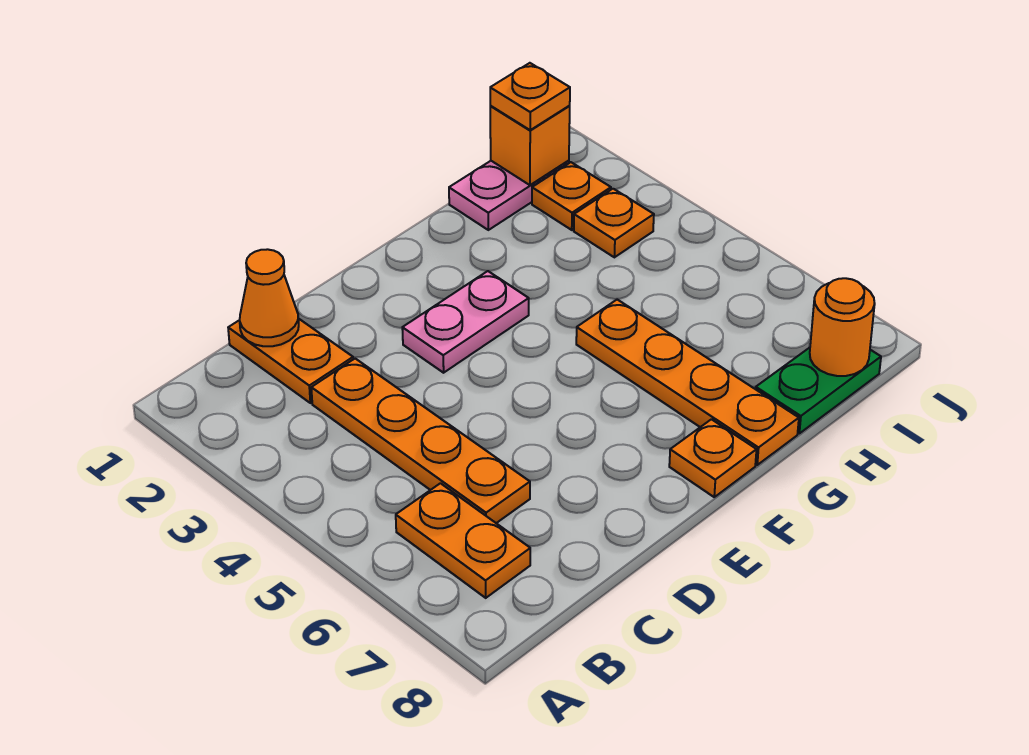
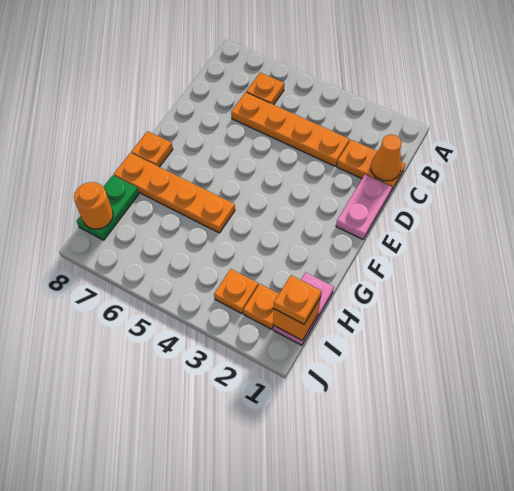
orange 1x2 plate [396,483,530,598] -> orange 1x1 plate [246,72,284,105]
pink 1x2 plate [402,271,529,373] -> pink 1x2 plate moved to [336,175,392,239]

